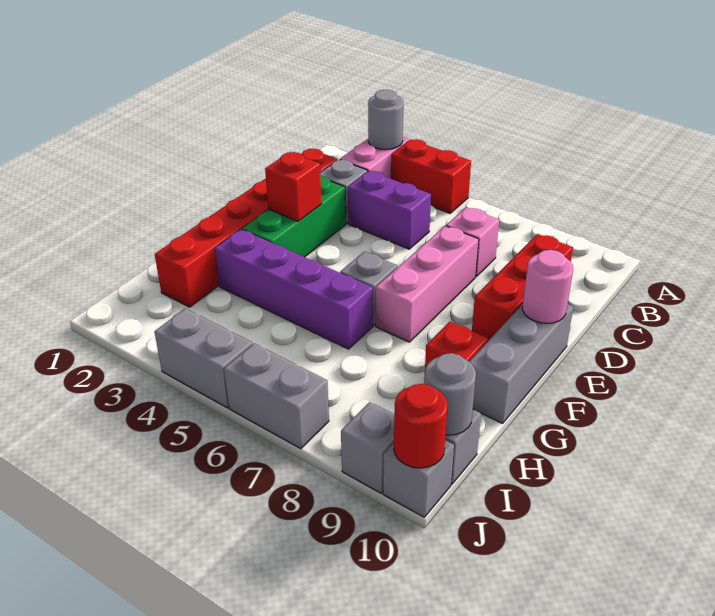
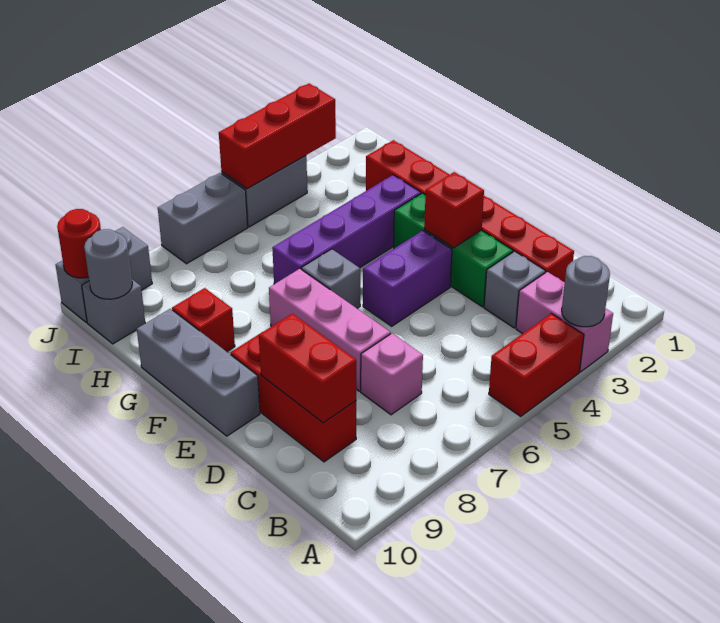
purple 1x2 brick [348,171,431,249] -> purple 1x2 brick moved to [363,231,452,326]
none -> red 1x2 brick [259,314,356,423]
pink 1x1 round brick [522,250,573,323] -> none
none -> red 1x3 brick [219,84,336,189]

